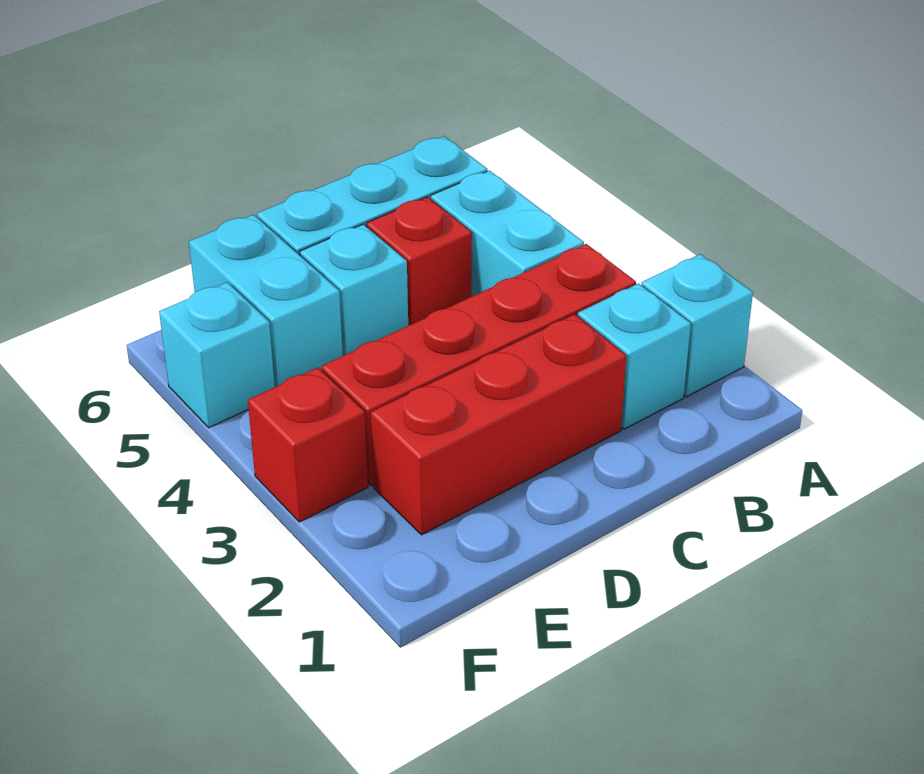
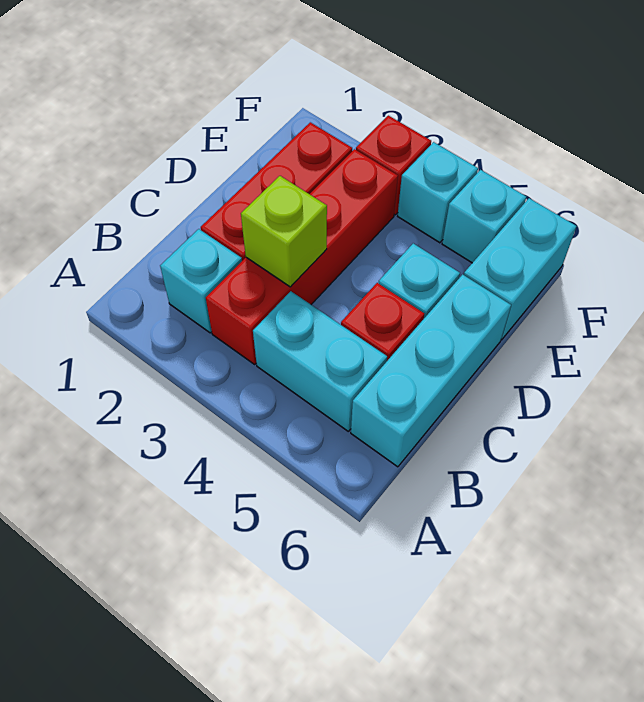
cyan 1x1 brick [642,254,753,397] -> cyan 1x1 brick moved to [398,142,478,243]
none -> lime 1x1 brick [241,176,327,287]
cyan 1x2 brick [189,215,343,387] -> cyan 1x2 brick turned to [464,198,576,340]

